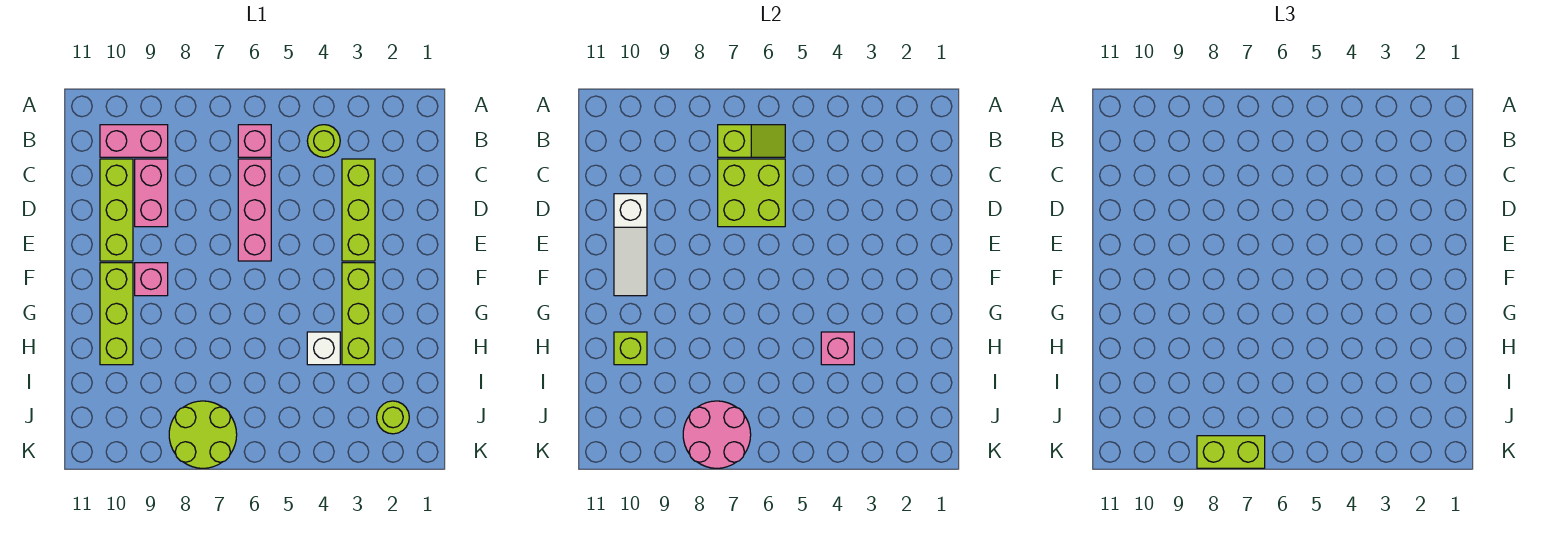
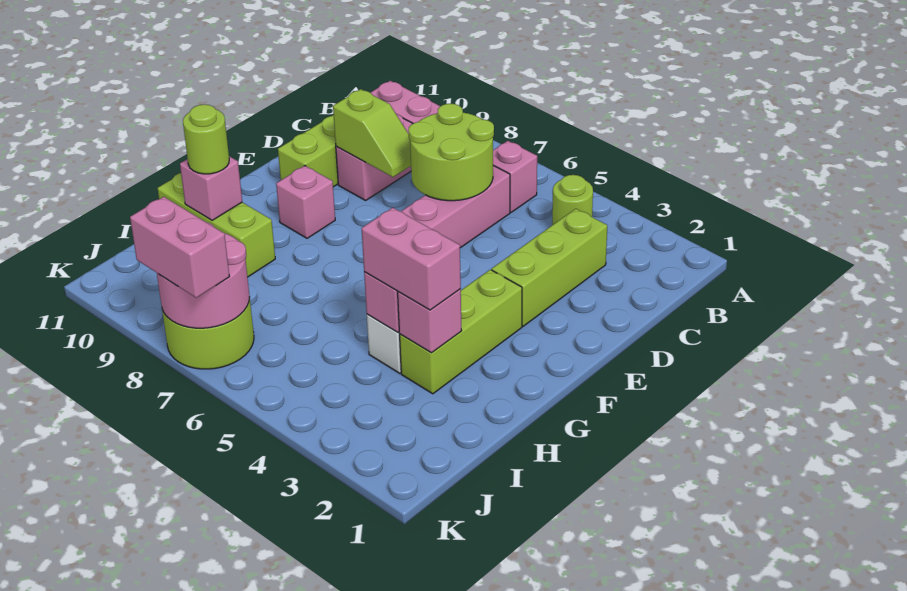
lime 1x2 slope [718,125,785,157] -> lime 1x2 slope moved to [333,89,411,177]
lime 2x2 brick [718,159,785,227] -> lime 2x2 round brick [408,104,494,201]
white 1x3 slope [614,194,647,296] -> none
lime 1x3 brick [100,263,133,365] -> lime 1x3 brick turned to [157,173,275,277]
none -> pink 1x1 brick [398,289,462,353]
none -> pink 1x2 brick [362,208,461,310]
lime 1x1 brick [614,332,647,365] -> pink 1x1 brick [180,156,242,220]
lime 1x1 round brick [377,401,409,434] -> lime 1x1 round brick moved to [183,104,229,174]
lime 1x2 brick [1197,436,1265,468] -> pink 1x2 brick [130,197,229,298]

